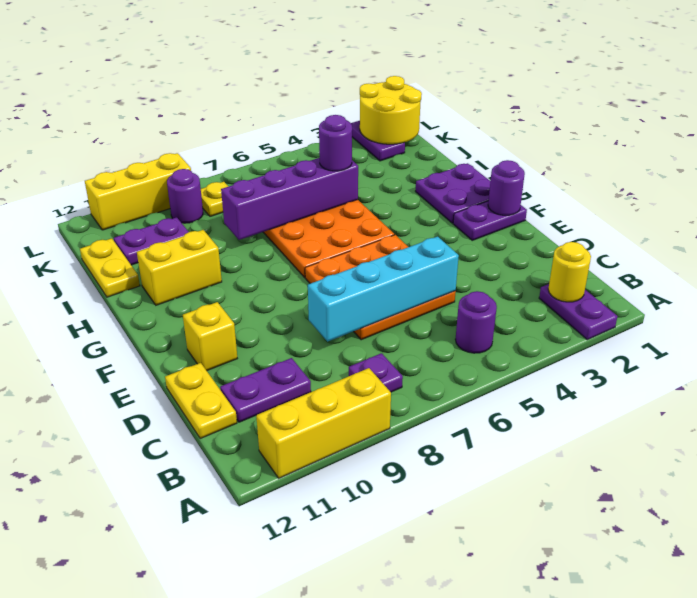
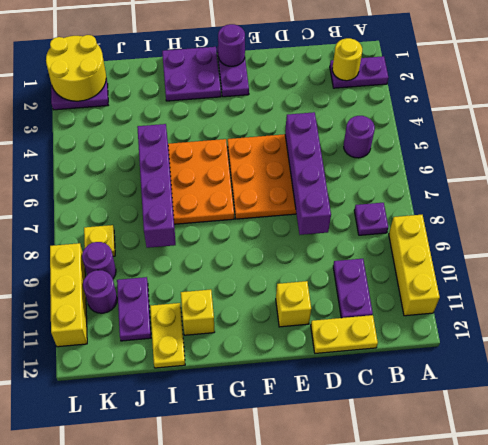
cyan 1x4 brick [308,236,459,342] -> purple 1x4 brick [285,112,331,235]
yellow 1x2 brick [137,230,222,305] -> yellow 1x1 brick [181,289,215,335]
purple 1x1 round brick [319,115,352,171] -> purple 1x1 round brick moved to [83,270,117,313]
yellow 1x2 plate [80,238,140,297] -> yellow 1x2 plate turned to [150,303,185,368]

